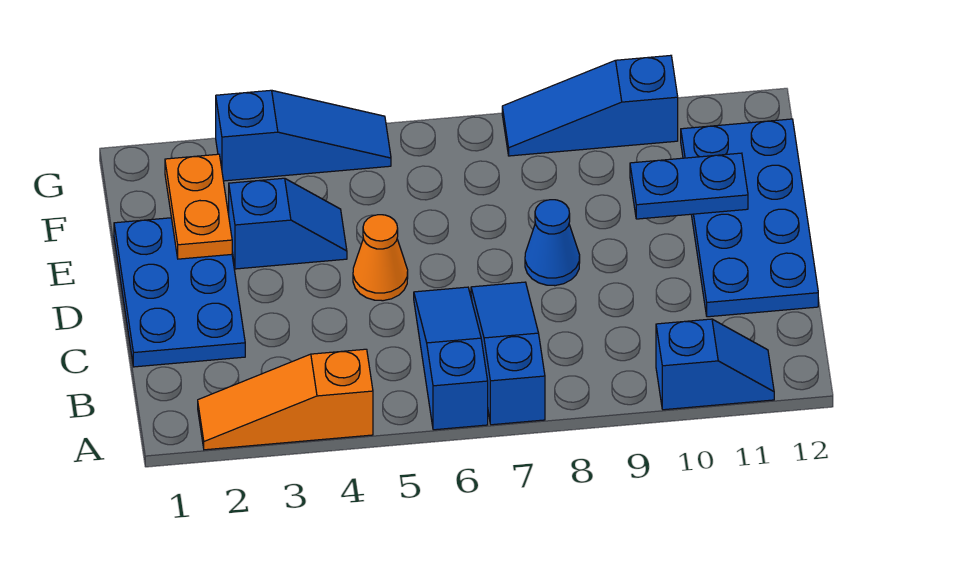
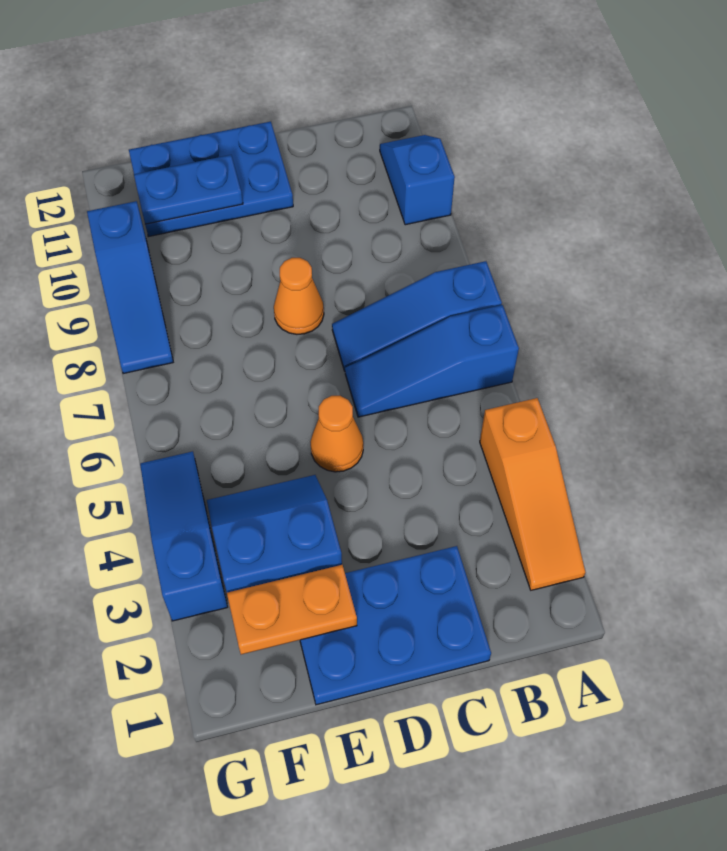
blue 2x4 plate [681,119,818,317] -> blue 2x3 plate [129,122,293,237]
blue 1x1 cone [525,200,580,286] -> orange 1x1 cone [274,258,324,334]
blue 1x2 slope [229,178,347,269] -> blue 2x2 slope [207,475,342,593]
blue 1x2 plate [630,153,748,219] -> blue 1x2 plate turned to [134,155,243,224]

